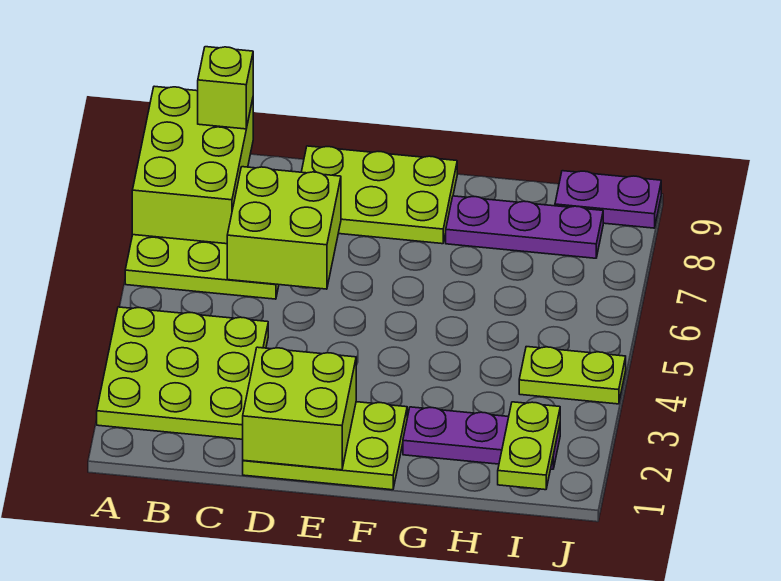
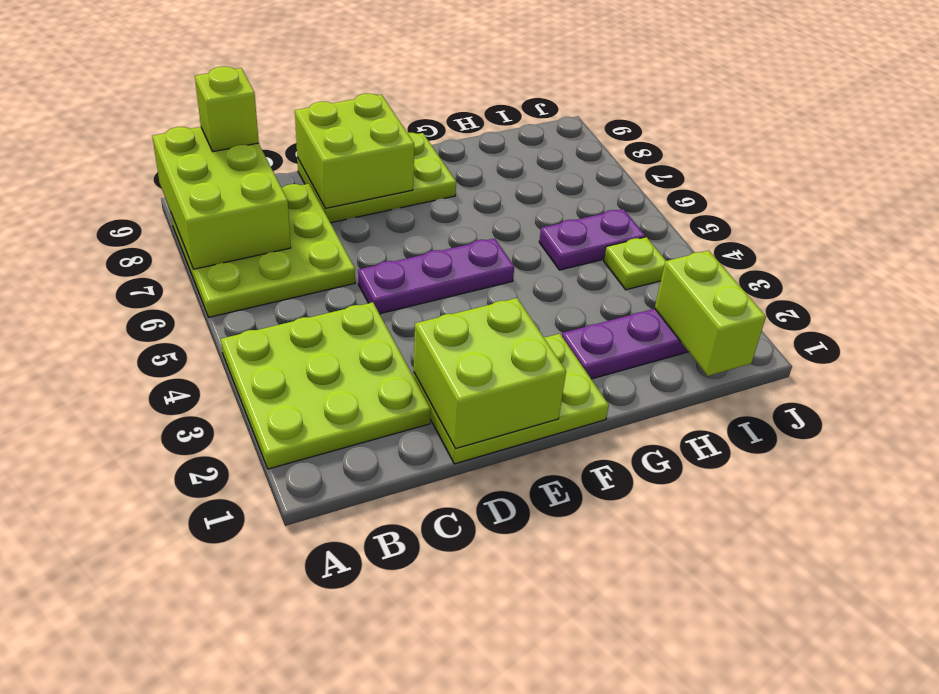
lime 2x2 brick [227,167,341,289] -> lime 2x2 brick moved to [295,94,414,208]
purple 1x3 plate [446,196,603,258] -> purple 1x3 plate moved to [358,238,514,314]
lime 1x2 plate [498,402,560,490] -> lime 1x2 brick [655,250,766,376]
lime 1x2 plate [519,347,626,404] -> lime 1x1 plate [604,237,666,290]
purple 1x2 plate [555,171,661,228] -> purple 1x2 plate moved to [539,209,645,270]

